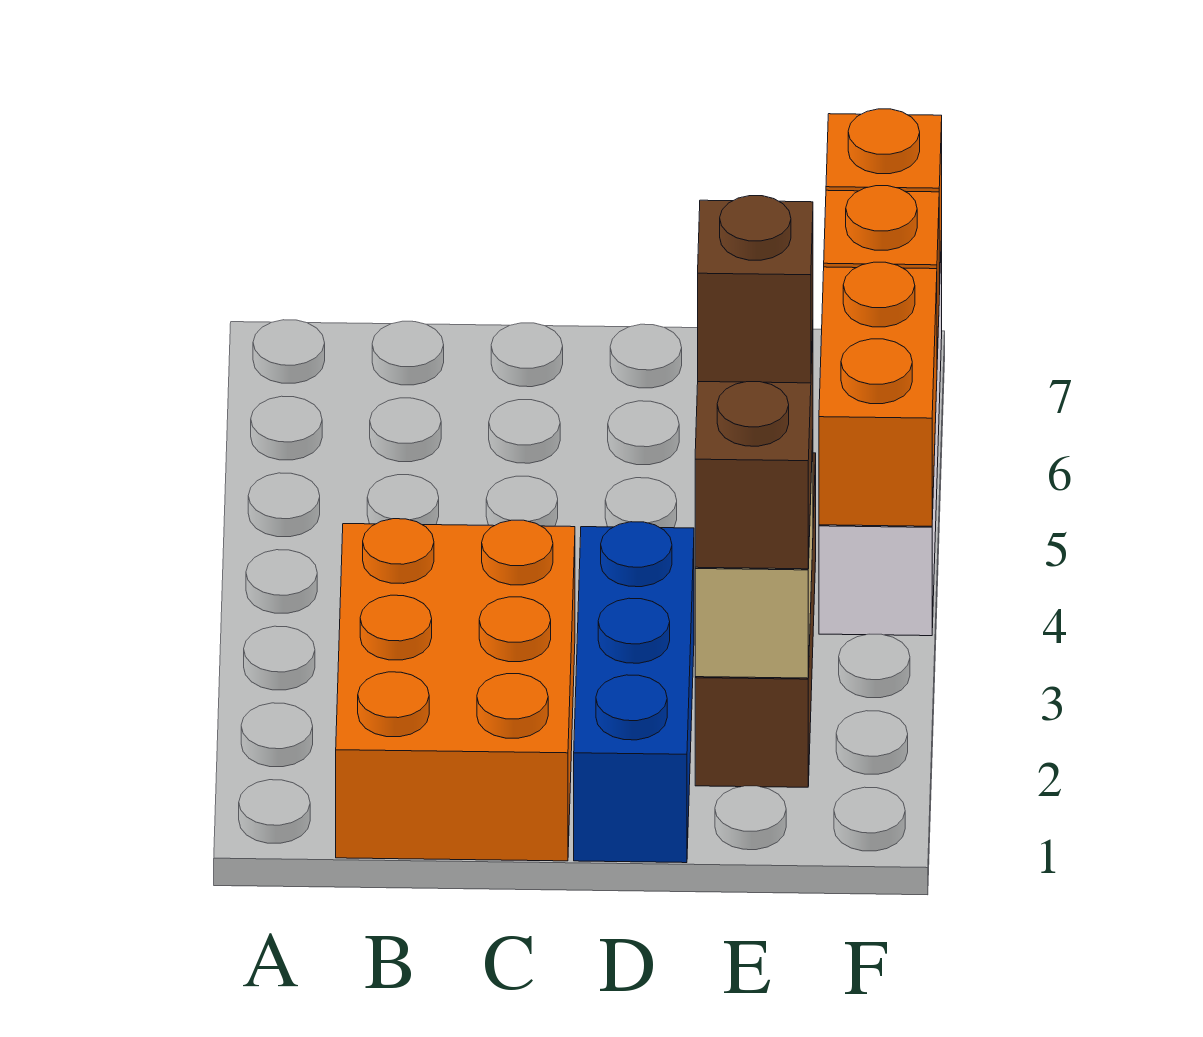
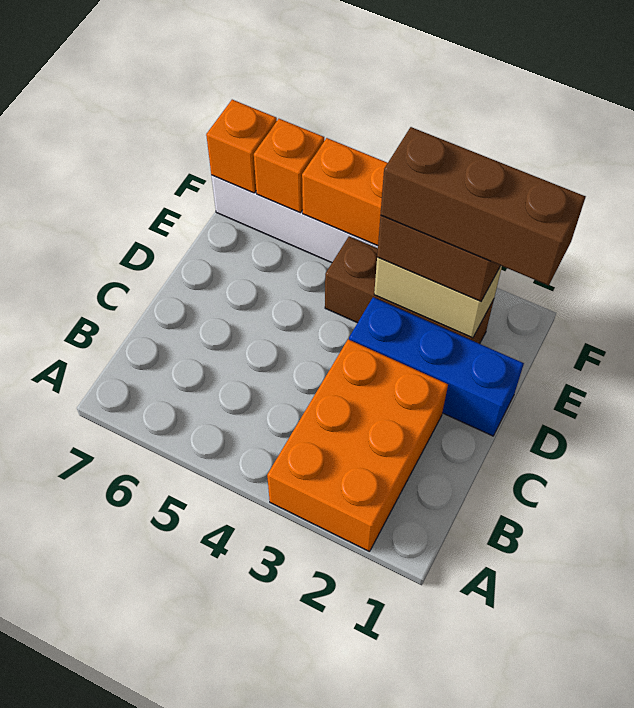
orange 2x3 brick [336,519,575,861] -> orange 2x3 brick turned to [267,339,448,552]
brown 1x1 brick [698,196,813,383] -> brown 1x3 brick [380,127,586,286]

